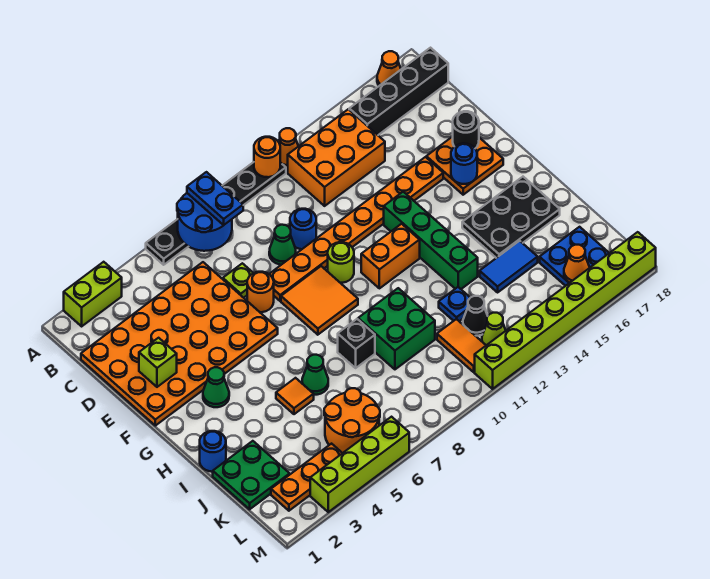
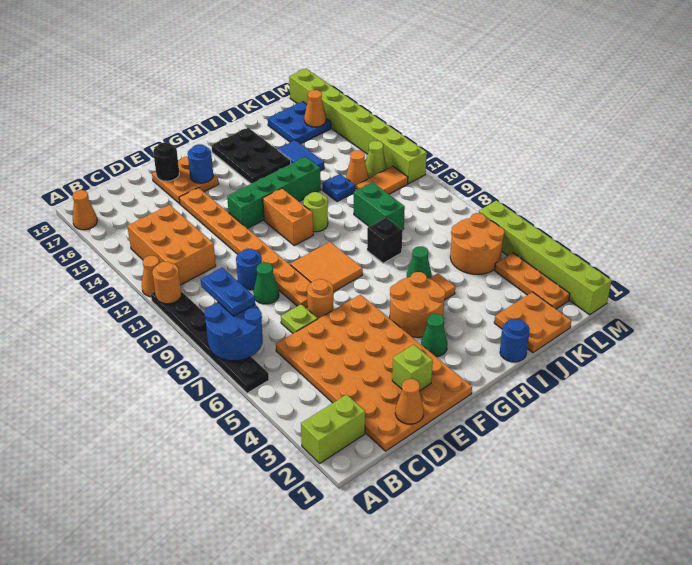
lime 1x2 brick [64,262,122,326] -> lime 1x2 brick turned to [301,394,365,463]
blue 1x2 plate [187,172,243,225] -> blue 1x2 plate turned to [201,268,255,316]
black 1x4 brick [349,48,448,135] -> none
none -> orange 1x1 cone [395,379,424,424]
lime 1x1 round brick [328,242,354,283] -> lime 1x1 round brick moved to [303,192,328,232]
none -> orange 2x2 round brick [390,272,445,337]
green 2x2 brick [358,288,435,369] -> green 1x2 brick [354,182,405,230]
green 2x2 plate [213,441,290,509] -> orange 2x2 plate [494,292,571,353]
black 1x1 cone [463,296,488,336] -> orange 1x1 cone [346,150,369,189]
lime 1x4 brick [310,417,409,512] -> lime 1x6 brick [479,201,611,315]

